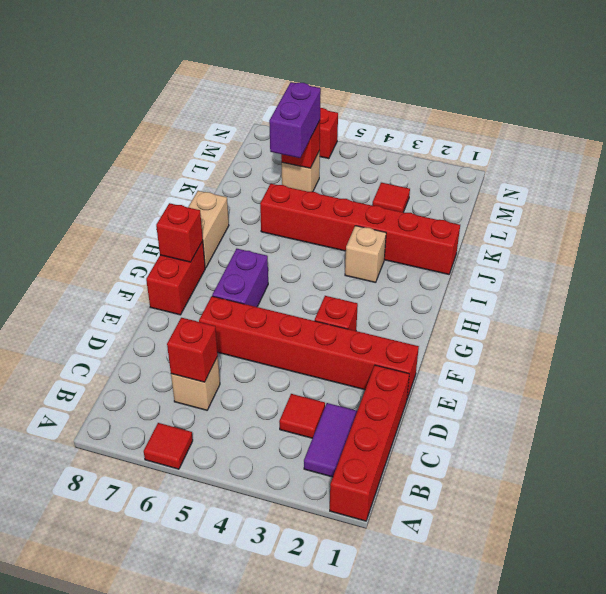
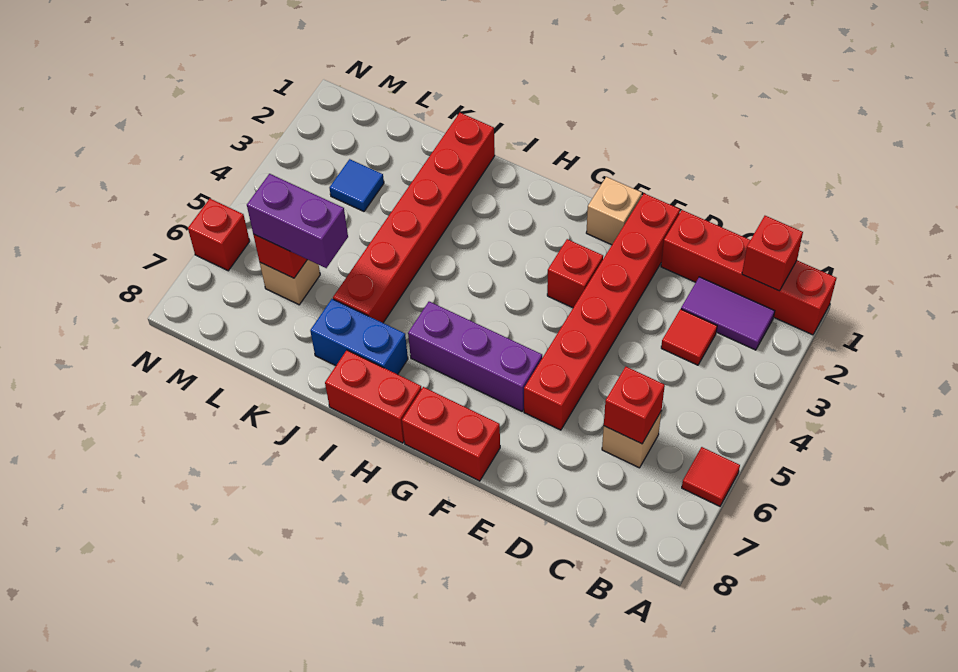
purple 1x2 brick [212,249,268,307] -> purple 1x3 brick [408,302,542,411]
red 1x1 brick [156,203,203,262] -> red 1x1 brick moved to [742,216,803,291]
tan 1x2 brick [188,191,229,268] -> red 1x2 brick [325,350,422,443]
tan 1x1 brick [345,226,386,283] -> tan 1x1 brick moved to [586,177,642,245]
none -> blue 1x2 brick [310,299,408,374]
red 1x1 tile [373,183,410,212] -> blue 1x1 tile [330,159,384,211]

